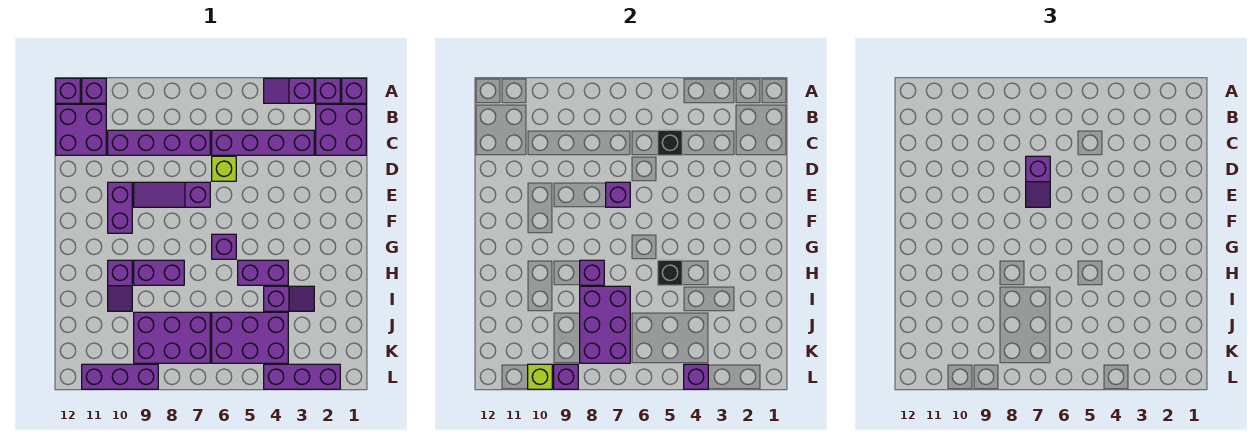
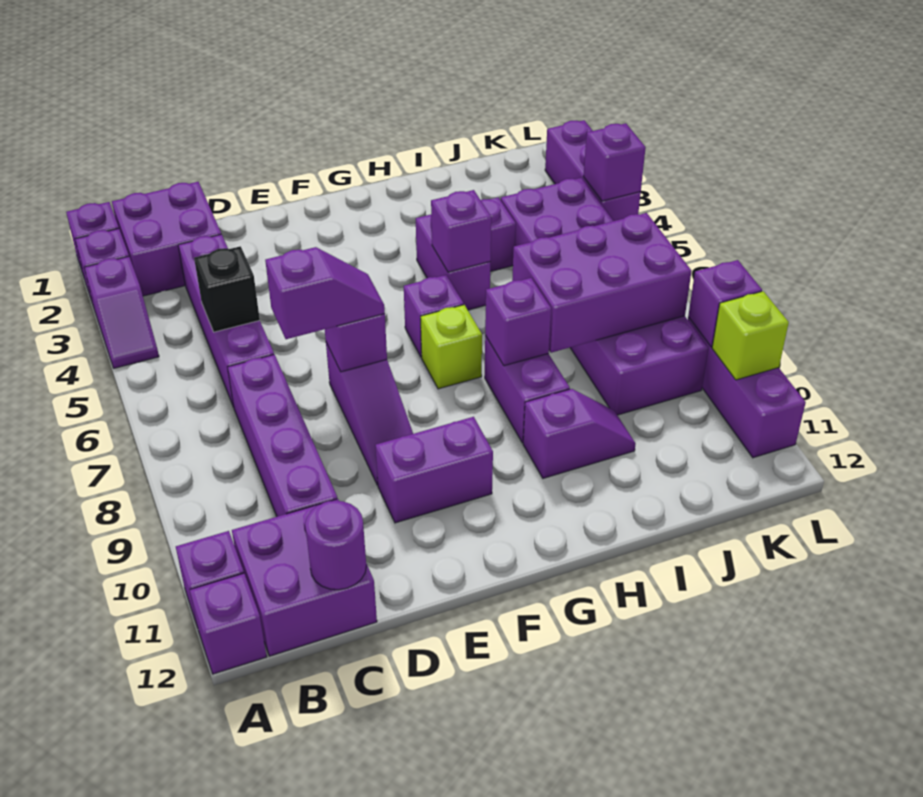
none -> purple 1x1 round brick [305,501,366,590]
lime 1x1 brick [212,156,236,181] -> lime 1x1 brick moved to [421,305,482,389]
black 1x1 brick [658,260,682,285] -> purple 1x1 brick [431,190,491,272]

